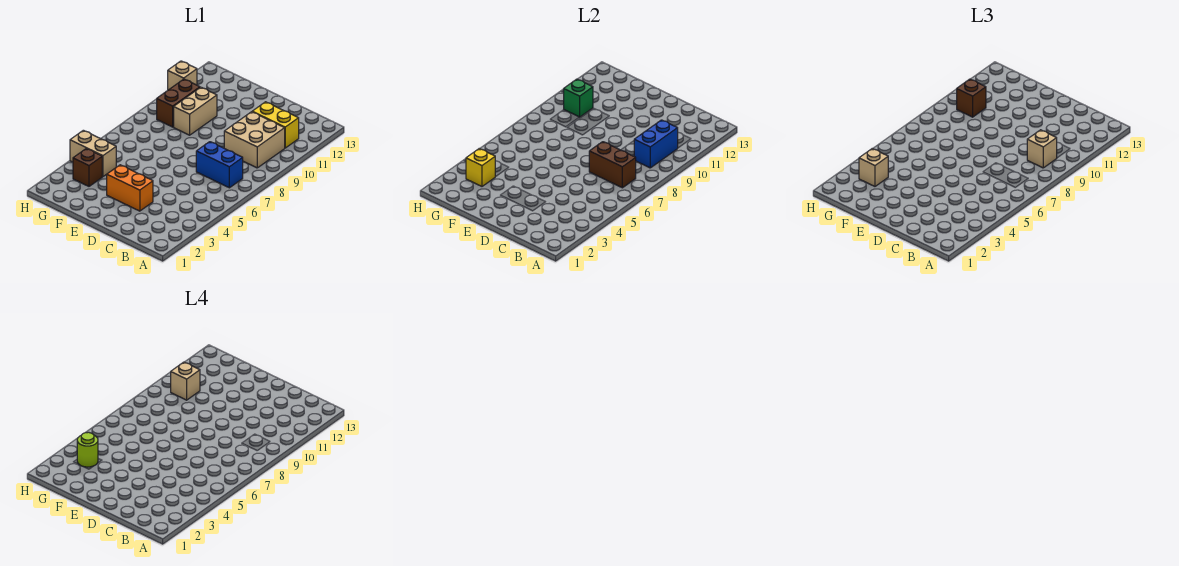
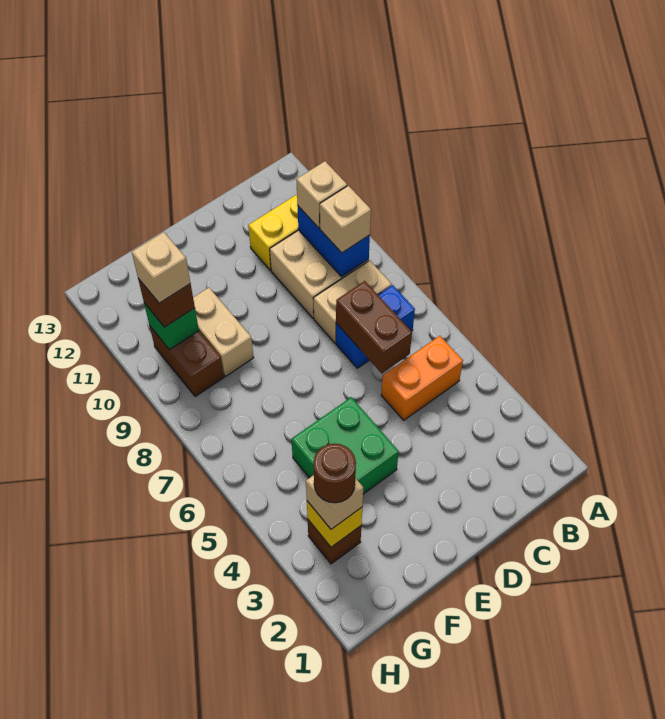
brown 1x2 brick [589,142,636,188] -> brown 1x2 brick turned to [336,281,412,373]
orange 1x2 brick [107,165,153,211] -> orange 1x2 brick moved to [381,336,463,420]
none -> green 2x2 brick [291,397,399,494]
lime 1x1 round brick [77,432,98,467] -> brown 1x1 round brick [313,444,356,503]
tan 1x2 brick [70,130,116,177] -> tan 1x2 brick moved to [313,261,392,343]
tan 1x1 brick [168,61,197,90] -> tan 1x1 brick moved to [296,161,347,228]

